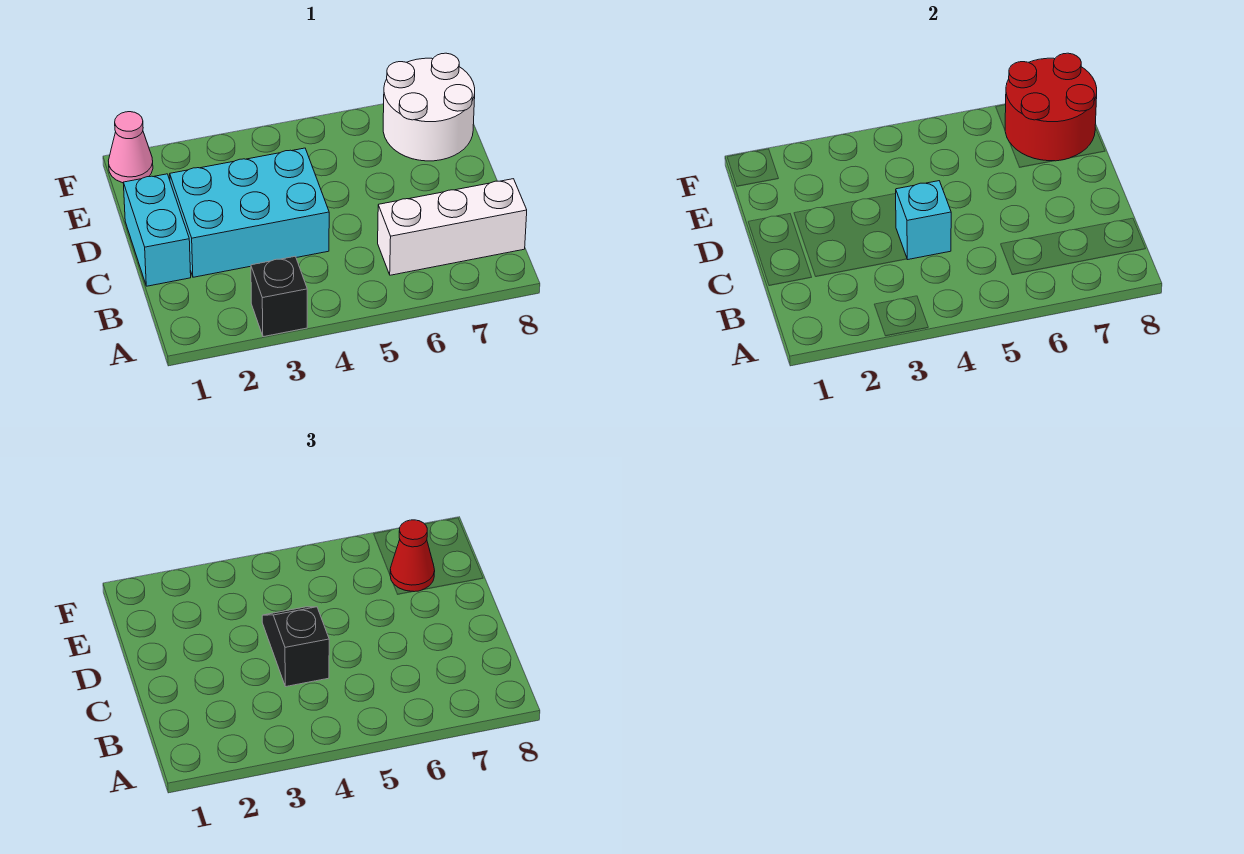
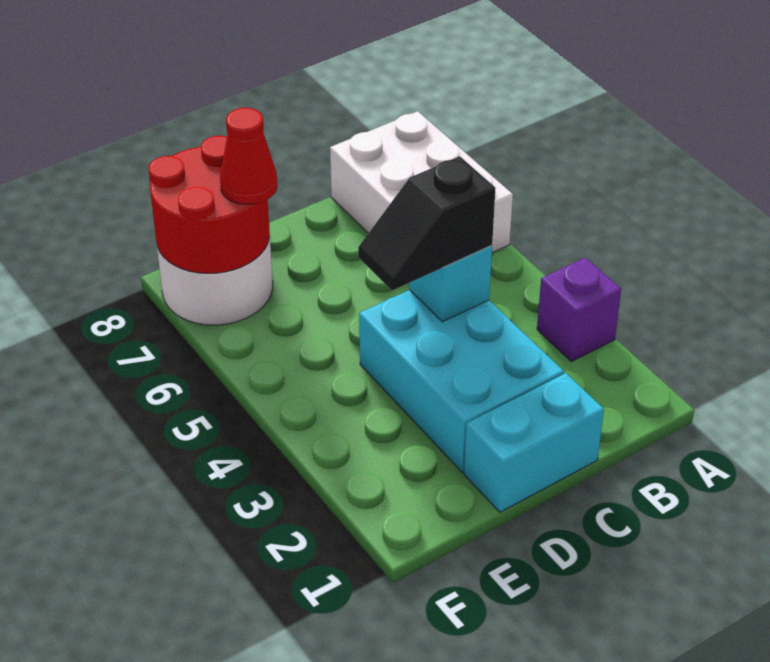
black 1x1 brick [251,257,307,337] -> purple 1x1 brick [537,258,621,361]
white 1x3 brick [378,179,527,275] -> white 2x3 brick [330,111,513,253]
pink 1x1 cone [108,112,153,183] -> none

